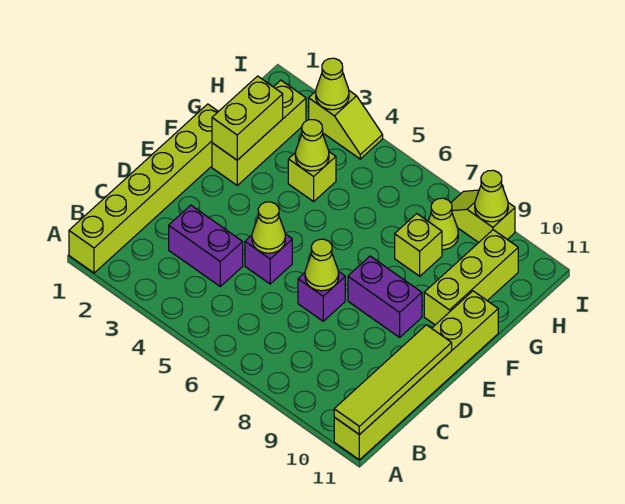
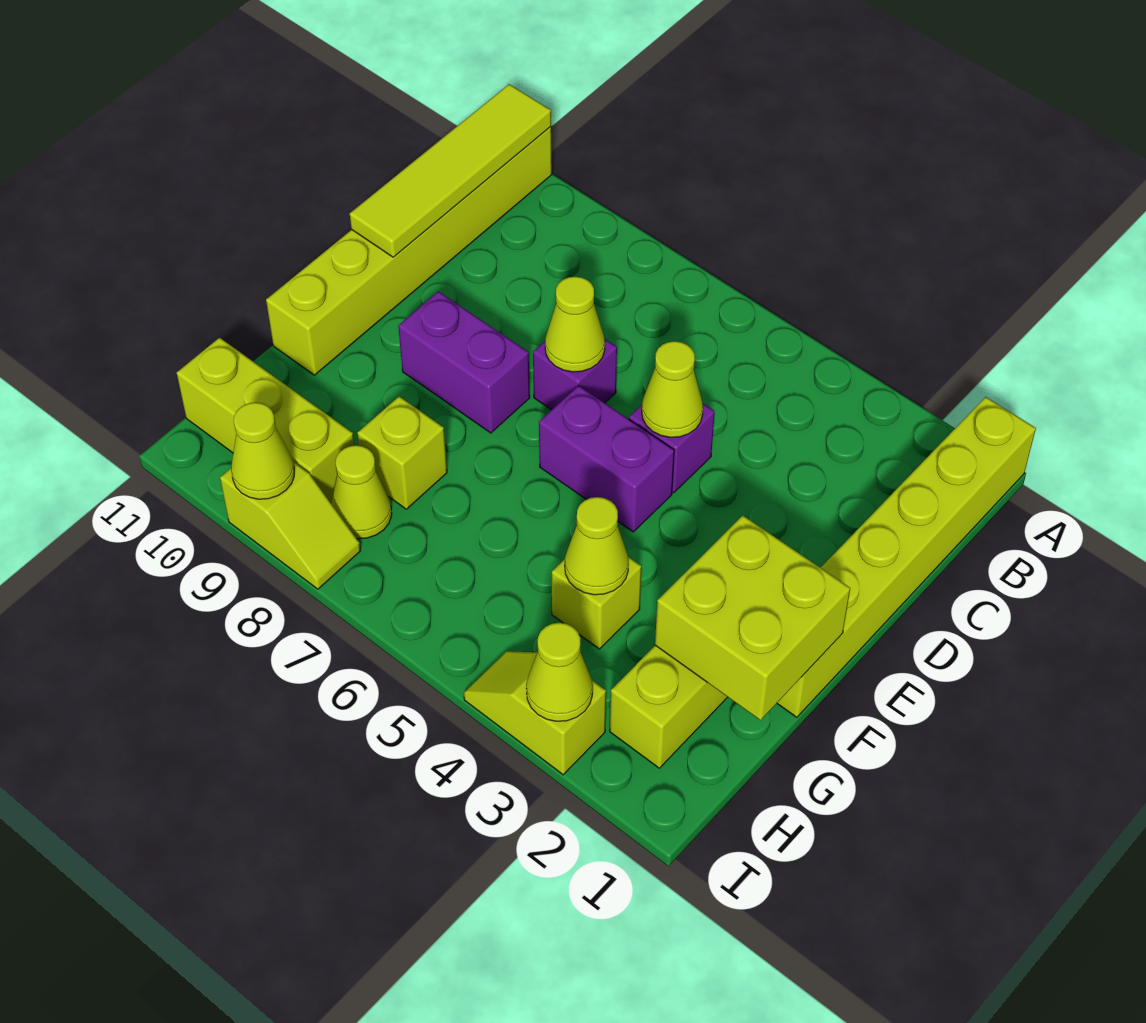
purple 1x2 brick [169,205,243,286] -> purple 1x2 brick moved to [539,385,674,532]
lime 1x2 brick [212,76,283,160] -> lime 2x2 brick [655,515,850,720]
lime 1x3 brick [424,230,518,325] -> lime 1x3 brick turned to [177,338,354,503]

